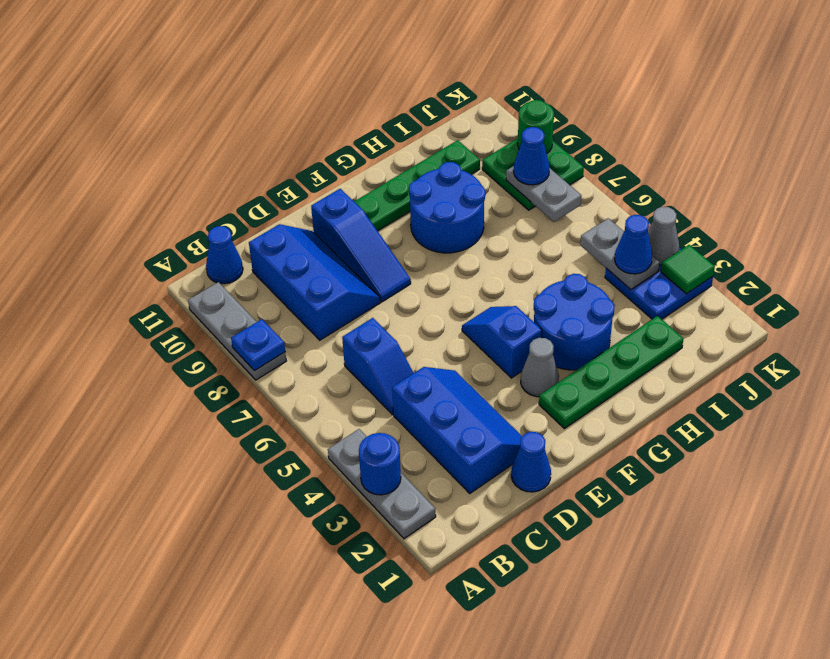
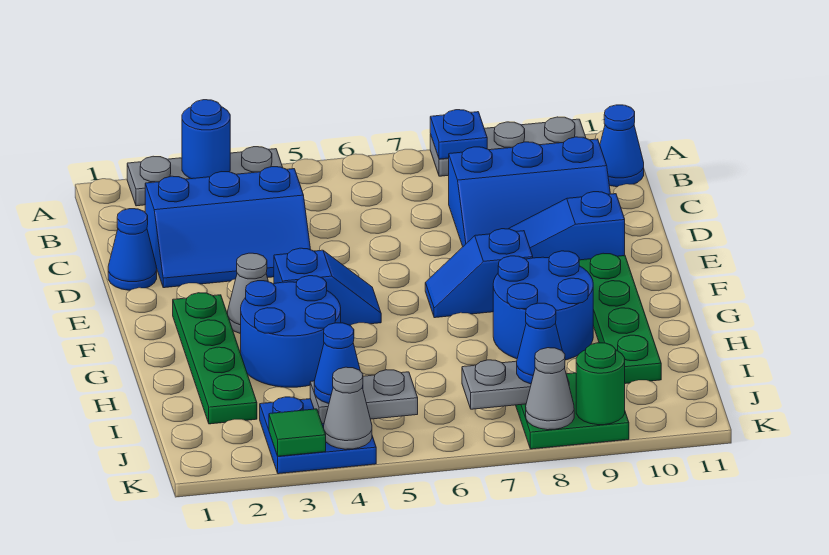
blue 1x2 slope [342,318,413,414] -> blue 1x2 slope moved to [425,229,533,318]
none -> grey 1x1 cone [526,348,574,430]

